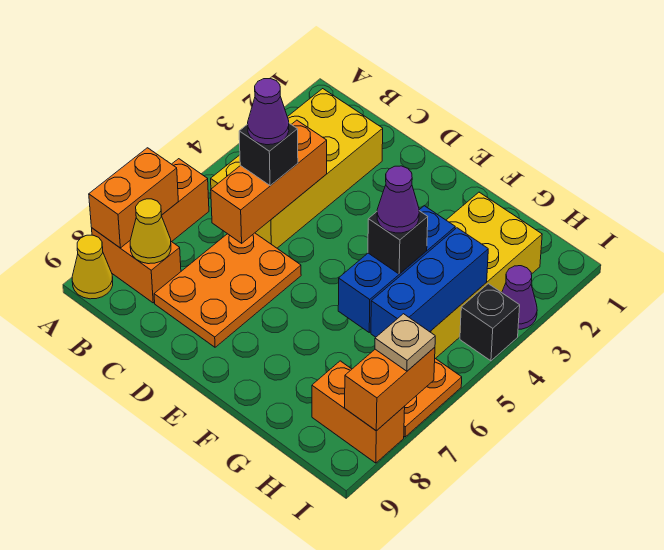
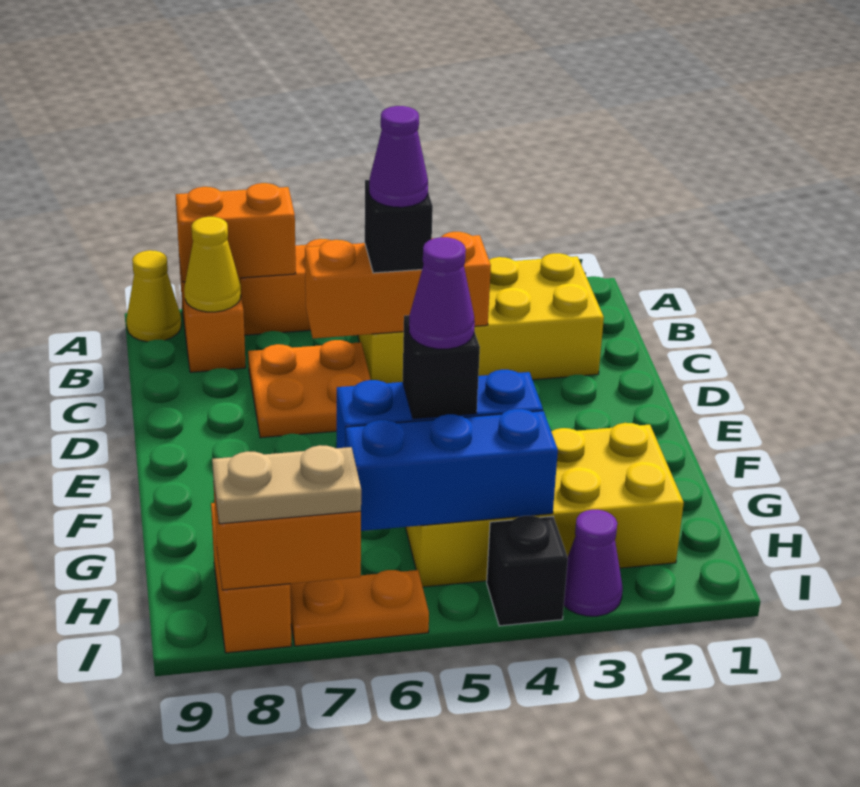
orange 2x3 plate [154,233,301,347] -> orange 2x2 plate [248,340,371,438]
tan 1x1 plate [375,314,435,371] -> tan 1x2 plate [212,445,361,524]

